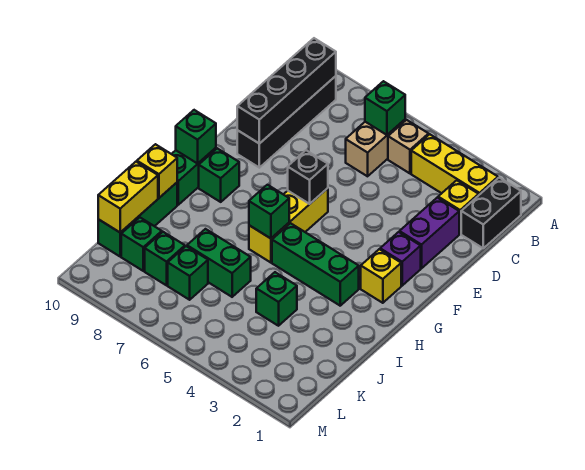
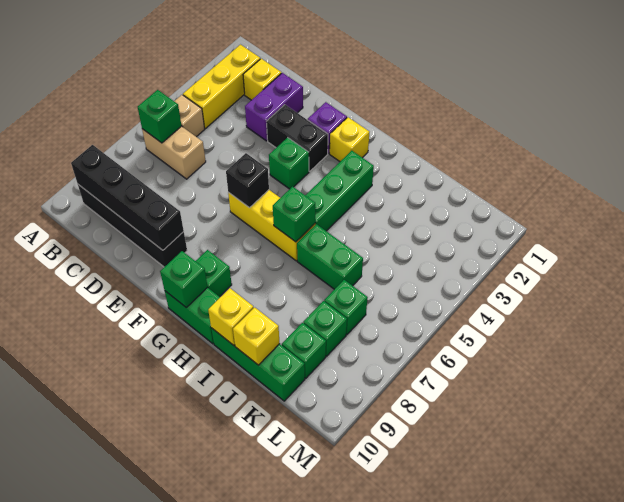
black 1x2 brick [461,178,521,248] -> black 1x2 brick moved to [267,105,328,171]
purple 1x2 brick [400,198,459,268] -> purple 1x2 brick turned to [245,73,303,141]
green 1x1 brick [256,272,297,326] -> green 1x1 brick moved to [269,138,309,189]
green 1x2 brick [187,229,251,297] -> green 1x2 brick turned to [297,224,363,289]
yellow 1x2 brick [98,162,158,232] -> yellow 1x1 brick [233,307,280,365]

